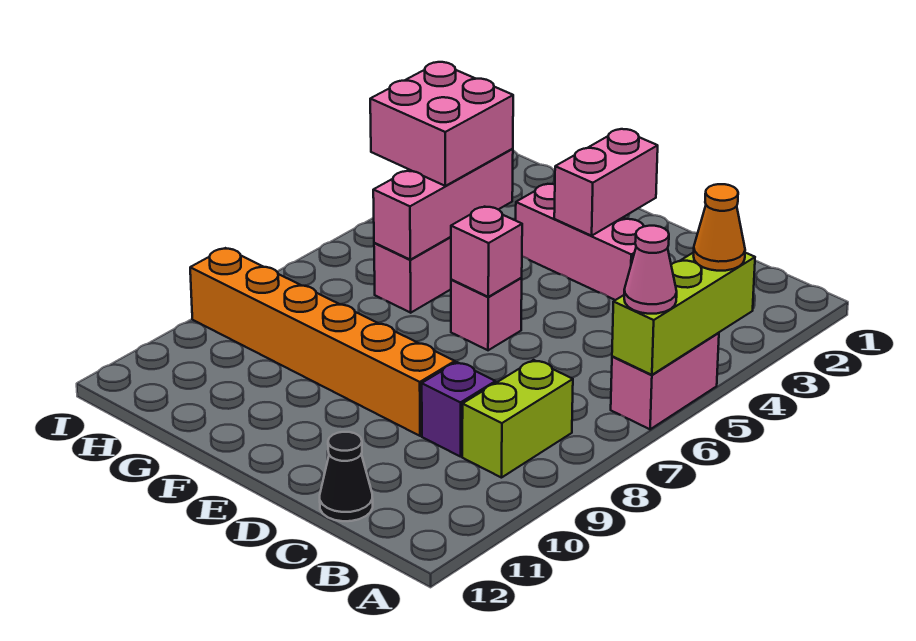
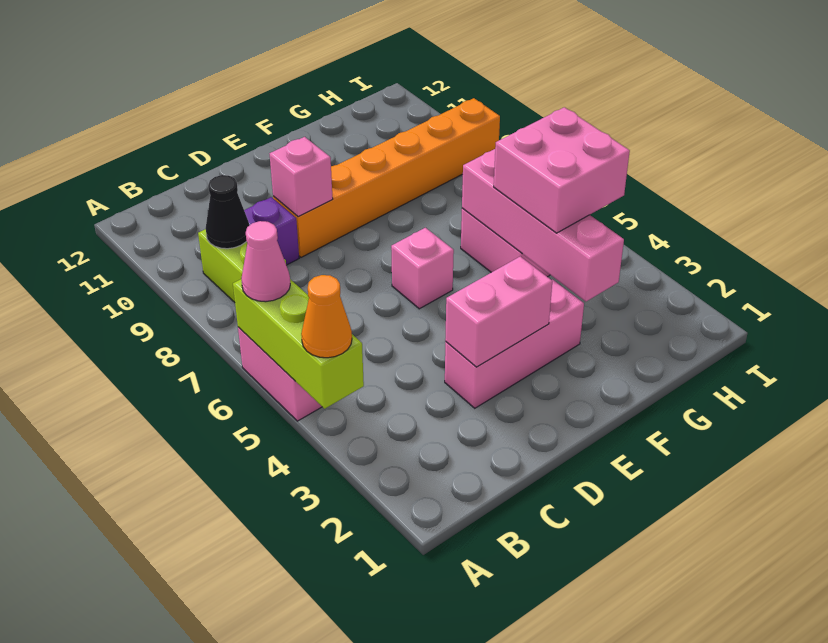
black 1x1 cone [320,432,373,521] -> black 1x1 cone moved to [206,175,249,249]
pink 1x2 brick [554,129,658,236] -> pink 1x2 brick turned to [445,256,552,367]
pink 1x1 brick [451,207,522,297] -> pink 1x1 brick moved to [270,137,333,217]
pink 1x3 brick [373,149,513,260] -> pink 1x4 brick [462,149,624,302]

